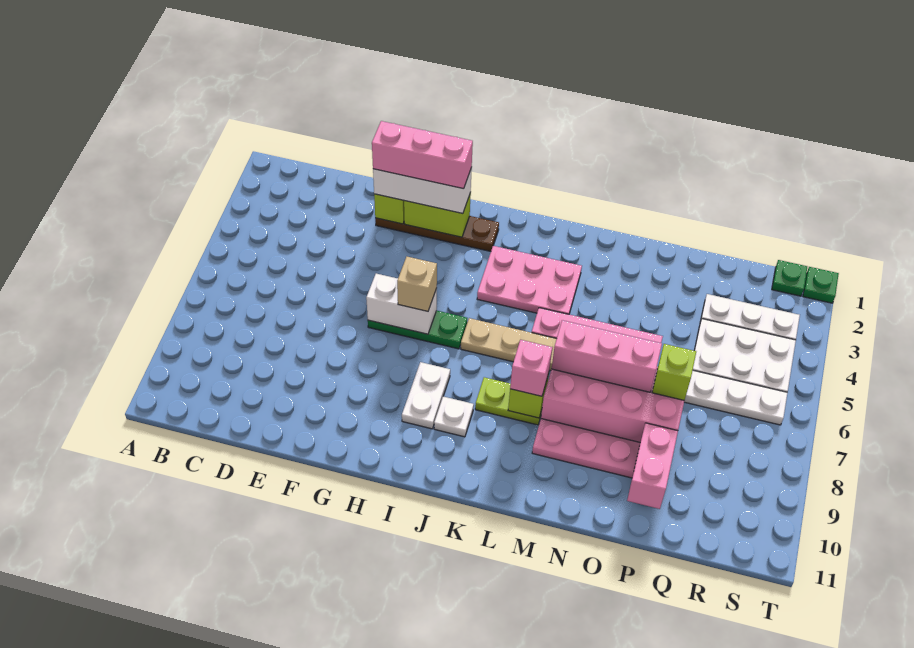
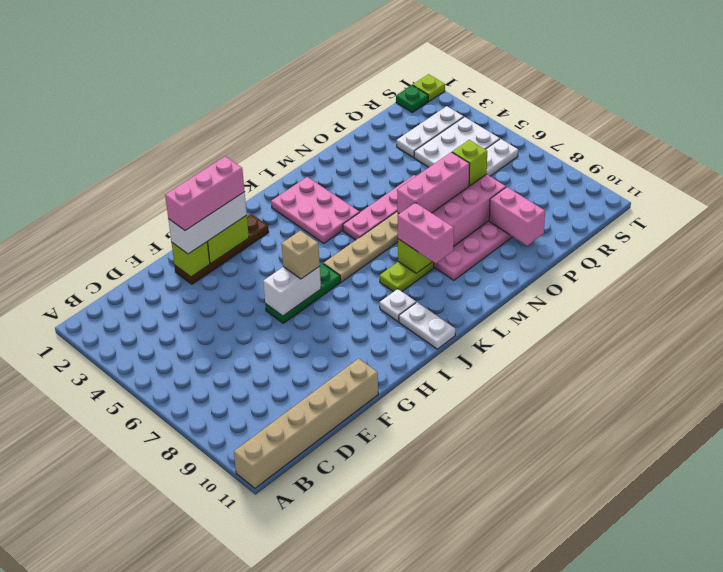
none -> tan 1x6 brick [234,358,378,488]
white 1x2 plate [402,362,450,429] -> white 1x2 plate moved to [399,302,455,349]
pink 2x3 plate [477,246,582,314] -> pink 2x3 plate turned to [271,177,359,243]
pink 1x1 brick [510,340,553,396] -> pink 1x2 brick [397,203,454,263]
green 1x1 plate [803,267,839,303] -> lime 1x1 plate [413,74,445,101]

